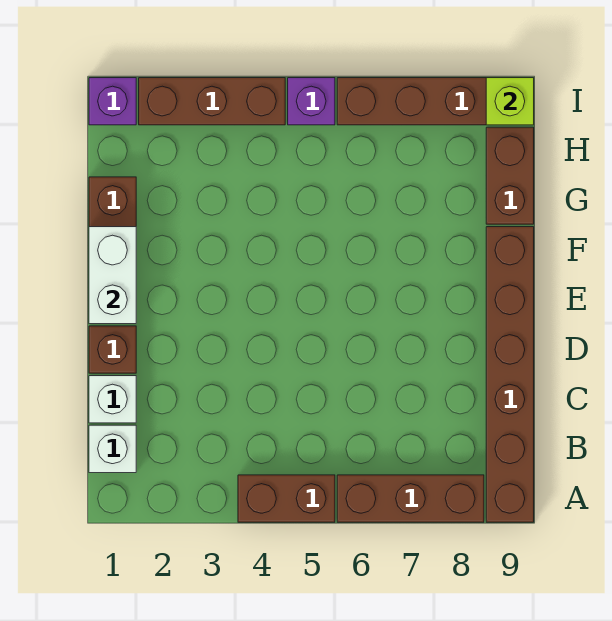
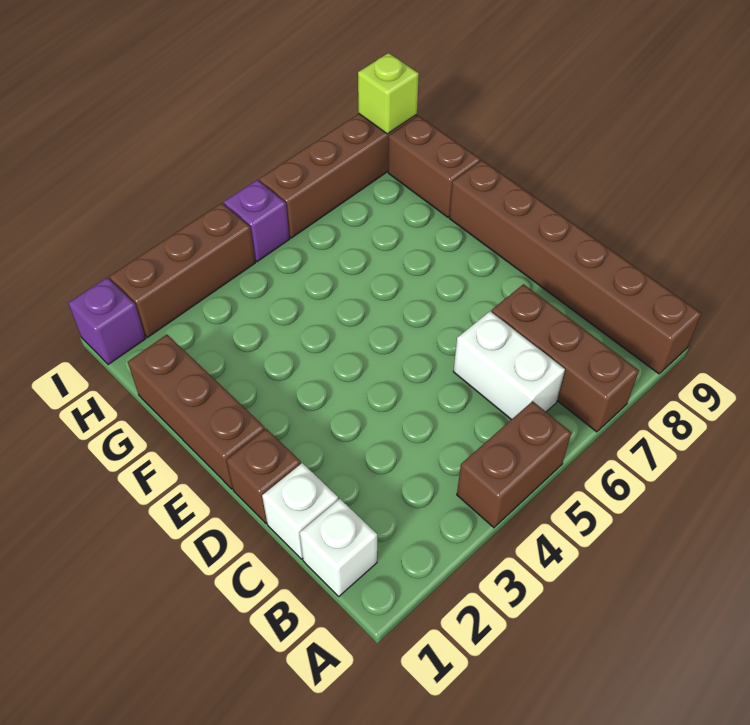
brown 1x3 brick [337,475,484,522] -> brown 1x3 brick turned to [492,284,639,432]
white 1x2 brick [89,227,136,324] -> white 1x2 brick moved to [454,311,565,420]

